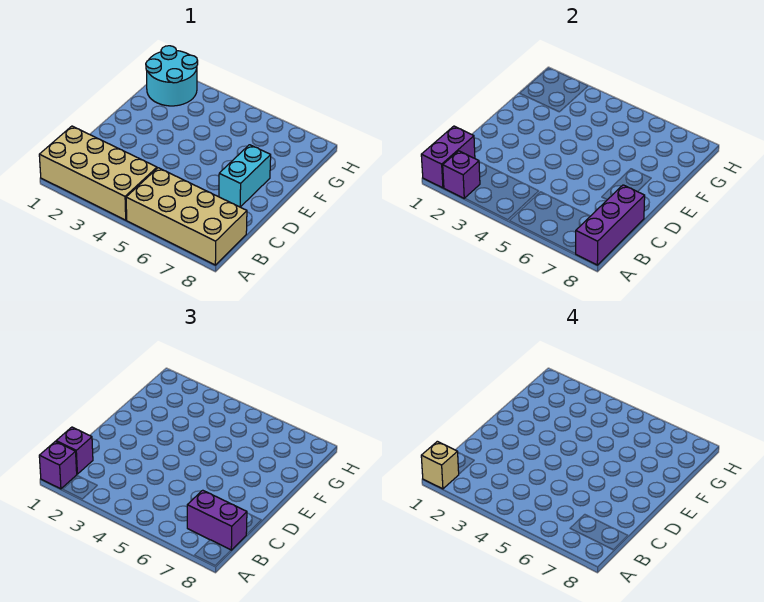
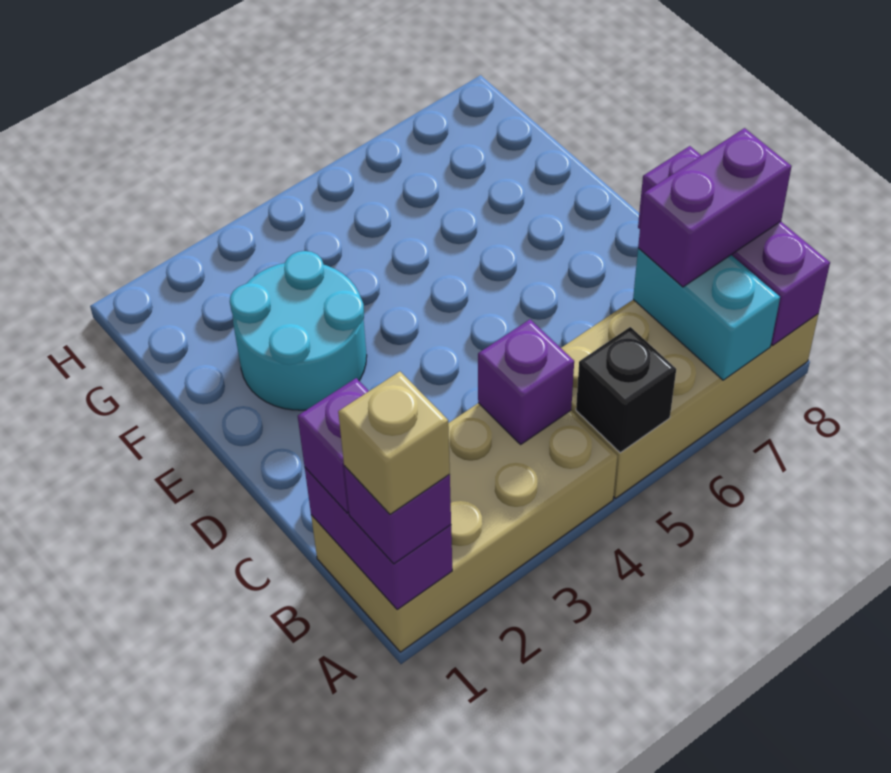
purple 1x1 brick [443,151,480,198] -> purple 1x1 brick moved to [478,320,574,444]
none -> black 1x1 brick [576,327,676,453]
cyan 1x2 brick [219,145,271,207] -> cyan 1x2 brick moved to [633,248,780,380]
cyan 2x2 round brick [146,46,198,106] -> cyan 2x2 round brick moved to [230,251,367,410]

